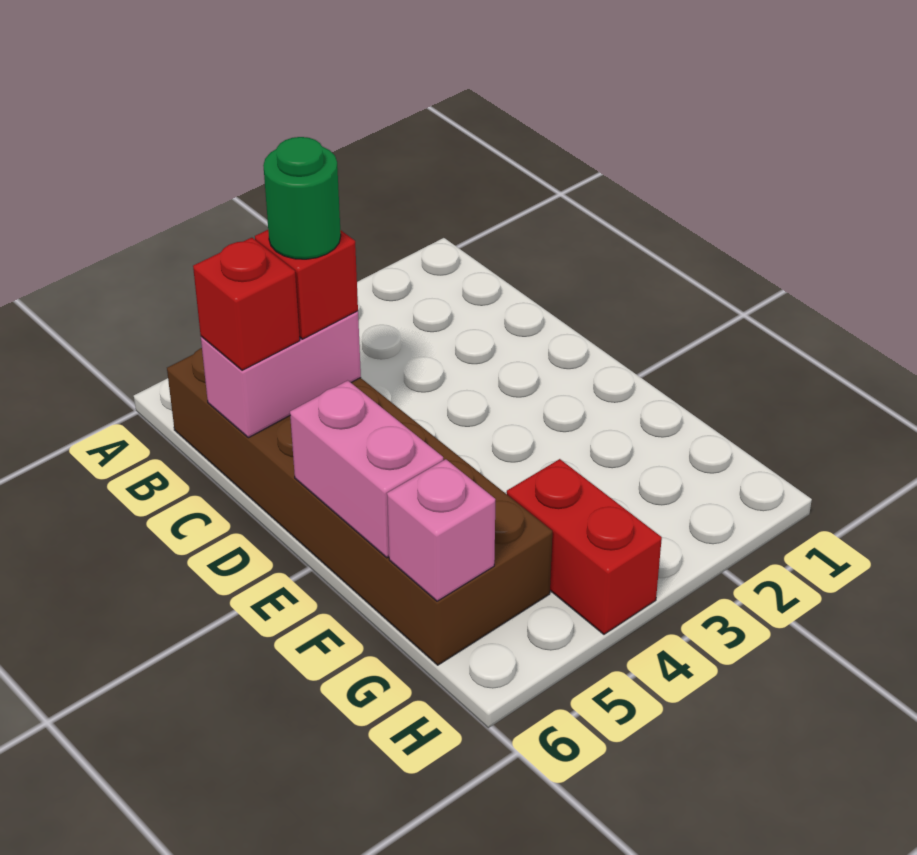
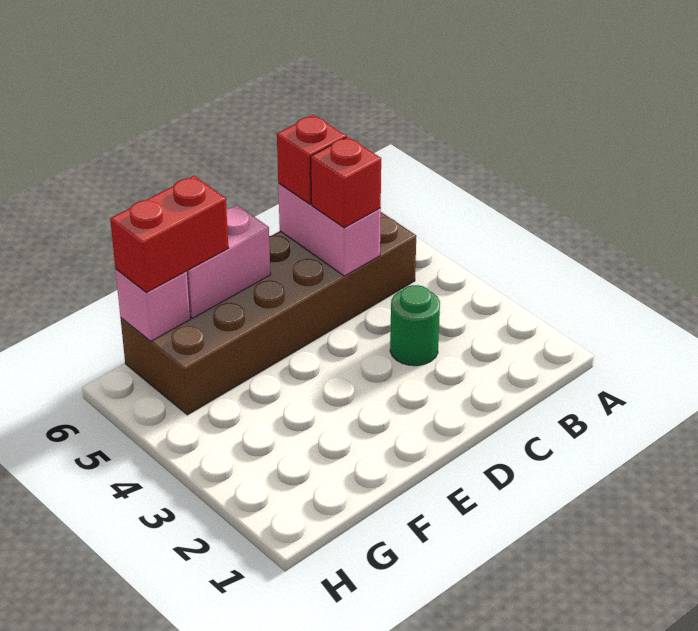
green 1x1 round brick [263,137,341,259] -> green 1x1 round brick moved to [390,285,440,366]
red 1x2 brick [507,459,662,634] -> red 1x2 brick moved to [110,176,228,292]

